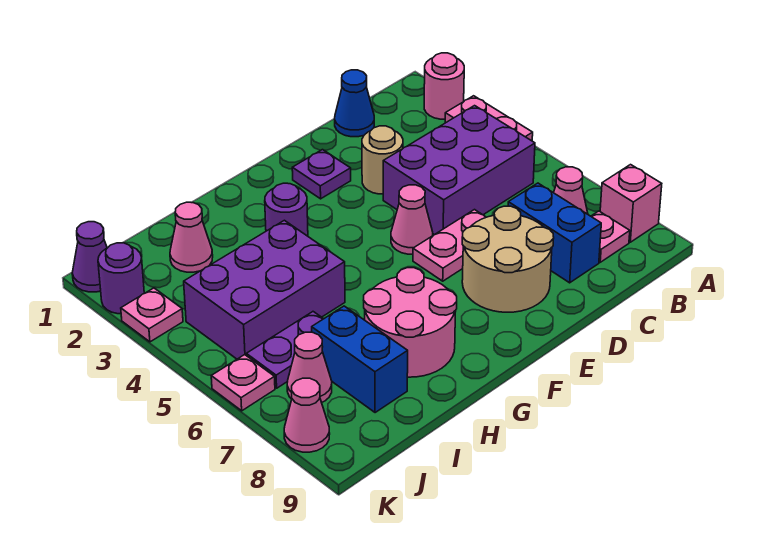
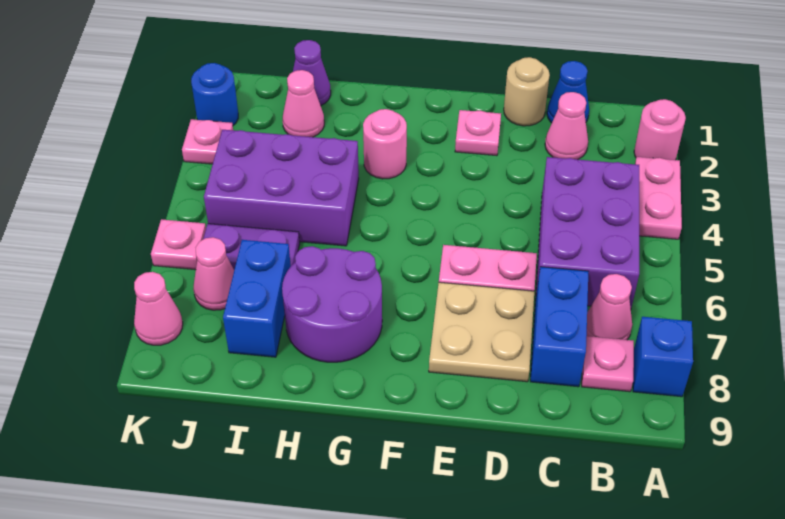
pink 1x1 brick [600,165,662,242] -> blue 1x1 brick [633,317,693,397]
purple 2x3 brick [383,106,535,235] -> purple 2x3 brick turned to [535,157,639,309]
tan 1x1 round brick [362,126,403,194] -> tan 1x1 round brick moved to [504,57,550,126]
tan 2x2 round brick [462,206,554,312] -> tan 2x2 plate [429,282,534,382]
purple 1x1 plate [292,150,351,199] -> pink 1x1 plate [455,110,501,156]
pink 1x1 cone [391,185,433,254] -> pink 1x1 cone moved to [545,92,588,160]
purple 1x1 round brick [265,183,308,236] -> pink 1x1 round brick [363,109,407,179]
pink 2x2 round brick [364,268,457,377] -> purple 2x2 round brick [282,246,382,362]
purple 1x1 cone [72,222,107,292] -> purple 1x1 cone moved to [293,40,331,106]
purple 1x1 round brick [98,243,144,314] -> blue 1x1 round brick [191,63,238,125]

